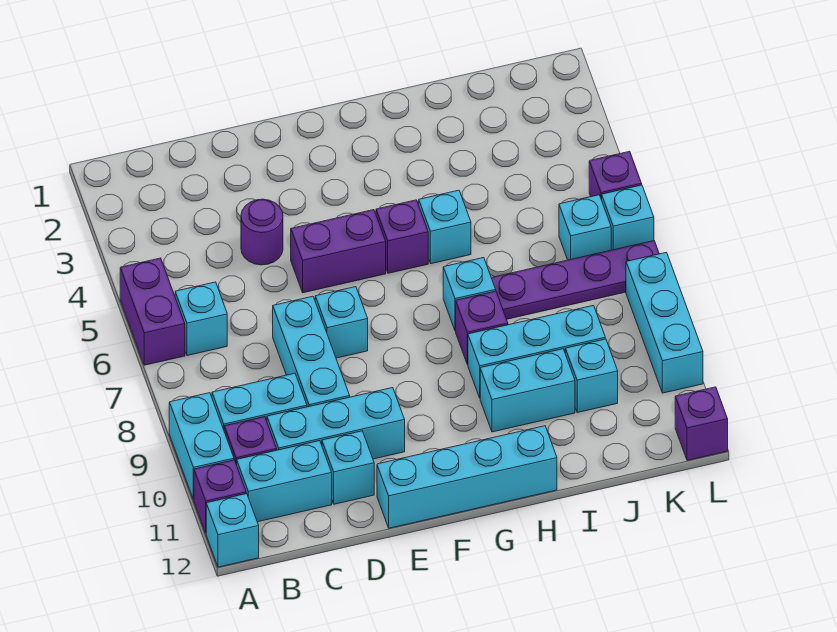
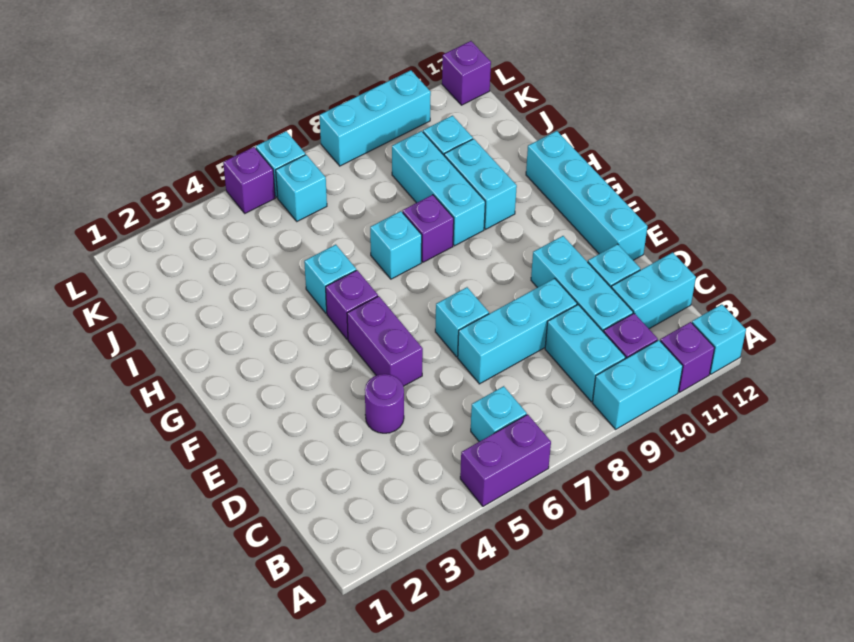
cyan 1x2 brick [237,441,332,522] -> cyan 1x2 brick turned to [612,252,696,329]
purple 1x4 plate [492,241,659,319] -> none

